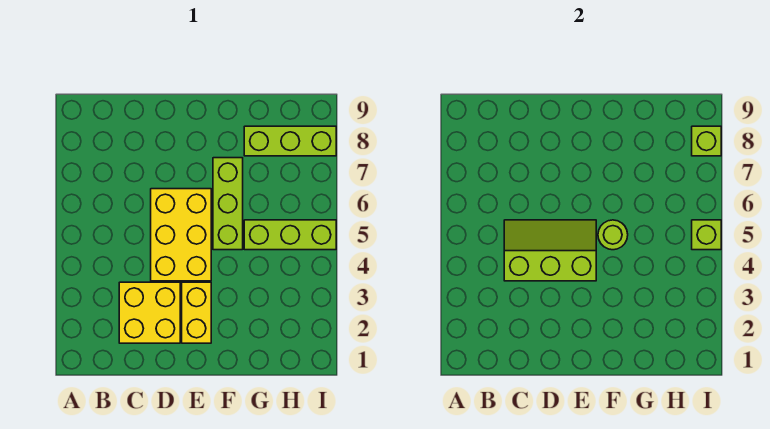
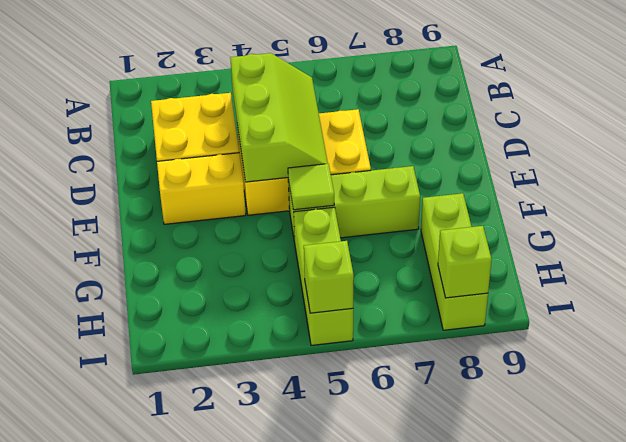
lime 1x1 round brick [598,220,628,250] -> lime 1x1 tile [288,164,334,210]

